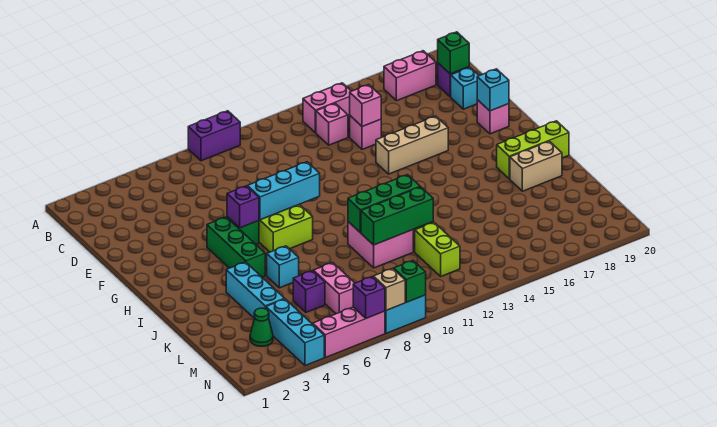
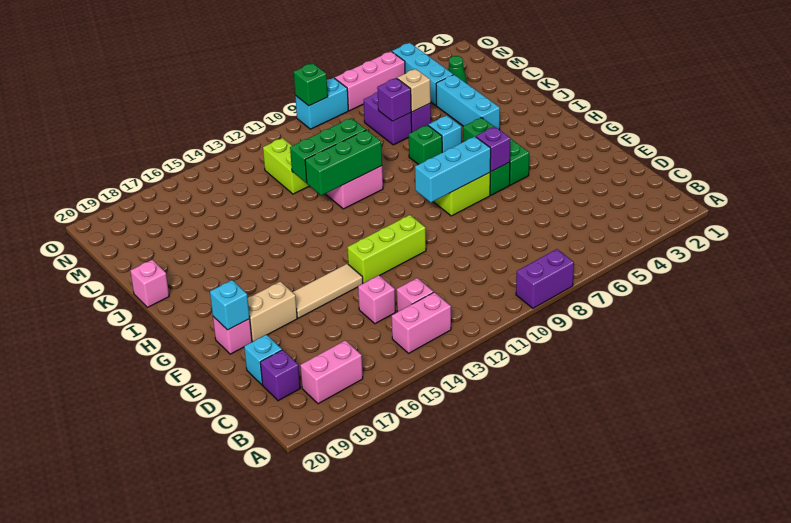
green 1x1 brick [438,32,469,74] -> green 1x1 brick moved to [409,125,442,165]
pink 1x1 brick [350,85,381,127] -> pink 1x1 brick moved to [130,260,169,307]
tan 1x3 brick [376,116,448,174] -> tan 1x3 tile [293,264,363,318]
lime 1x3 brick [497,121,569,179] -> lime 1x3 brick moved to [347,215,426,283]
tan 1x2 brick [510,141,562,191] -> tan 1x2 brick moved to [248,282,297,341]
pink 1x2 brick [314,263,355,314] -> purple 1x2 brick [363,92,412,145]
purple 1x1 brick [353,276,385,318] -> purple 1x1 brick moved to [377,78,411,121]
tan 1x1 brick [373,268,405,310] -> tan 1x1 brick moved to [397,69,431,112]

